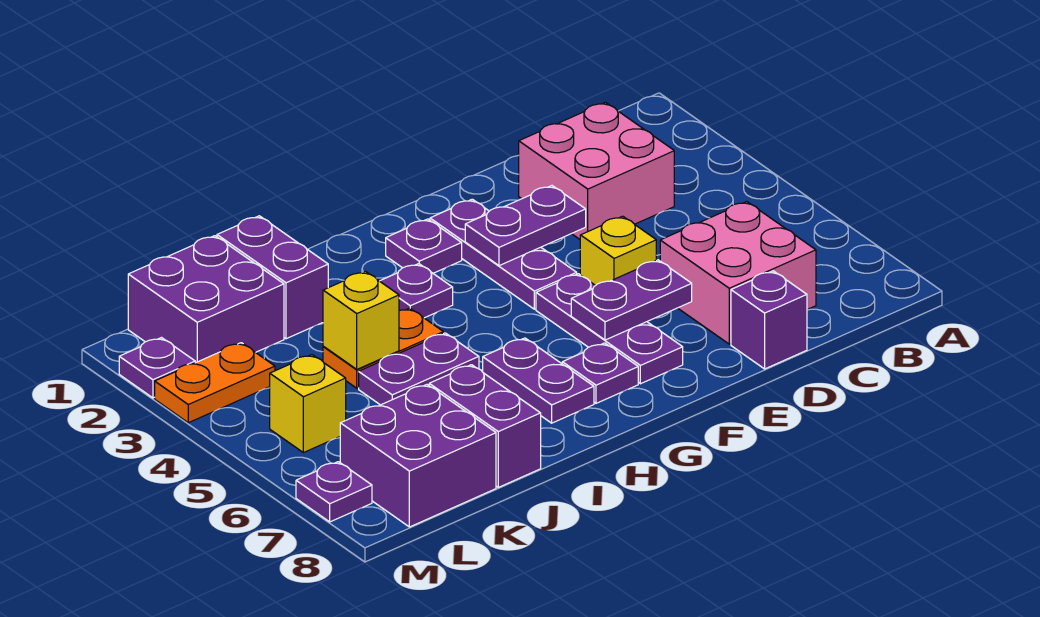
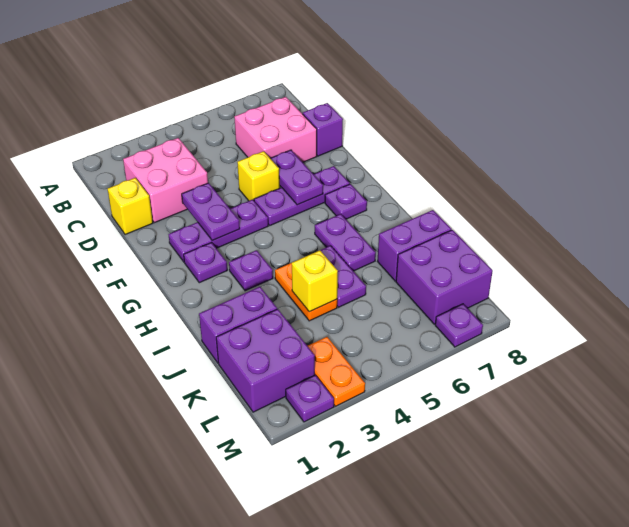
purple 1x2 plate [483,338,594,423] -> purple 1x2 plate turned to [315,214,376,271]
yellow 1x1 brick [270,355,346,453] -> yellow 1x1 brick moved to [108,178,153,235]

